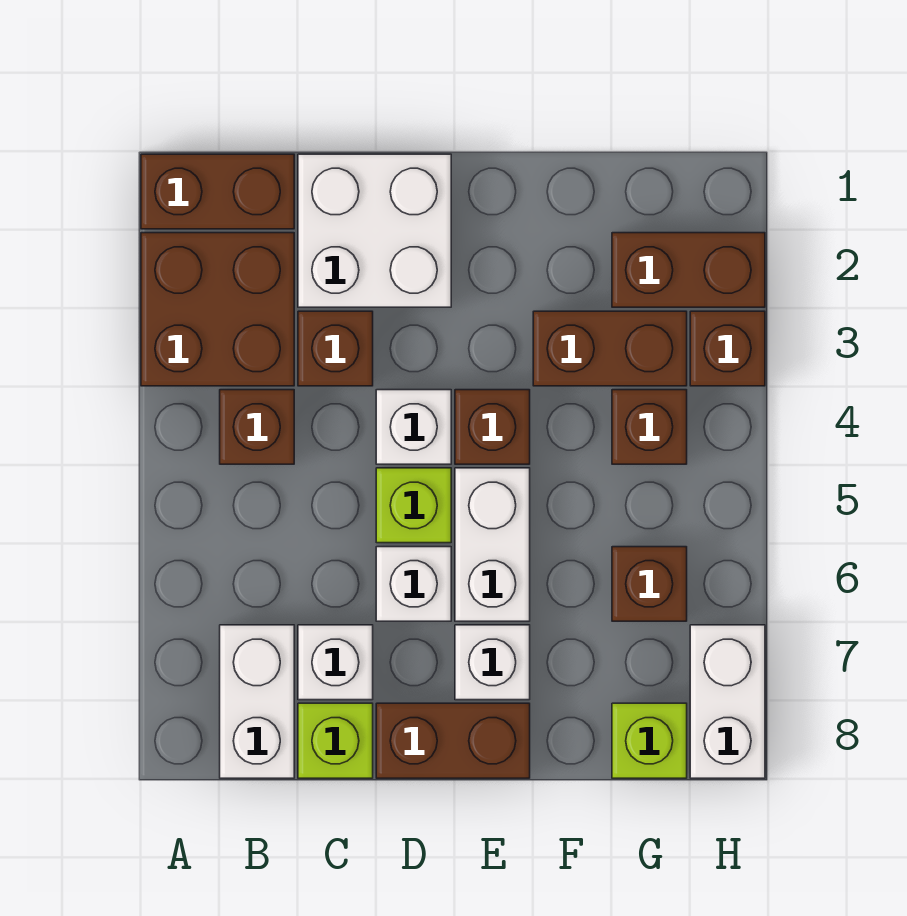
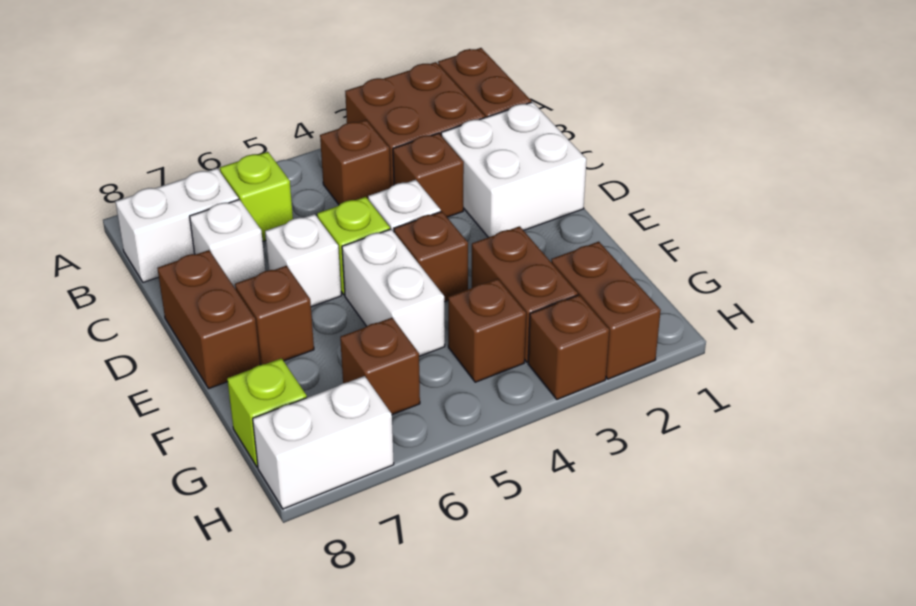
lime 1x1 brick [298,703,373,778] -> lime 1x1 brick moved to [220,152,293,241]
white 1x2 brick [455,468,530,621] -> white 1x2 brick turned to [342,229,445,356]
white 1x1 brick [455,625,530,700] -> brown 1x1 brick [235,266,314,365]

